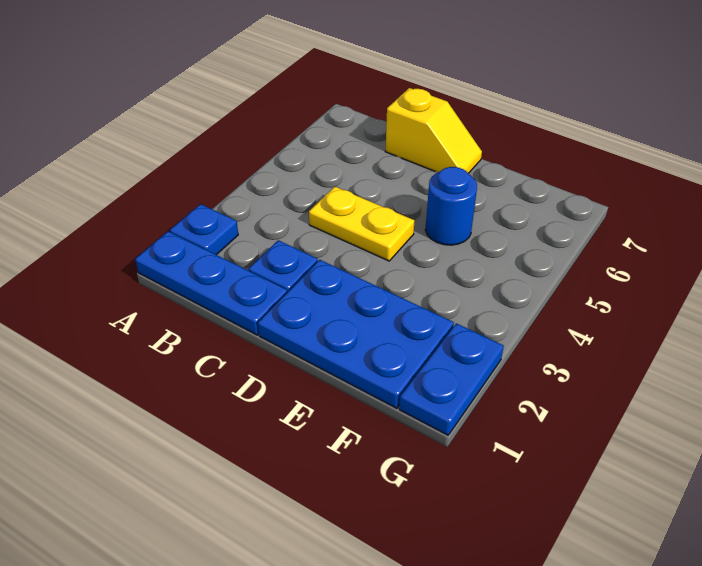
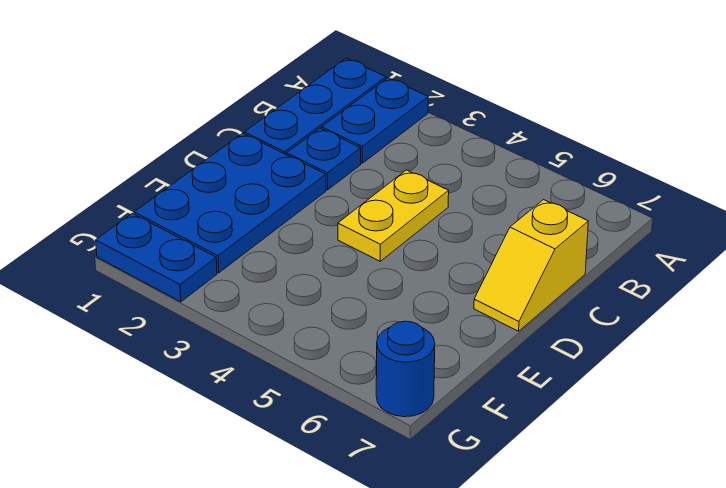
blue 1x1 plate [170,204,238,255] -> blue 1x2 plate [322,78,428,163]
blue 1x1 round brick [425,167,477,245] -> blue 1x1 round brick moved to [376,321,435,417]

